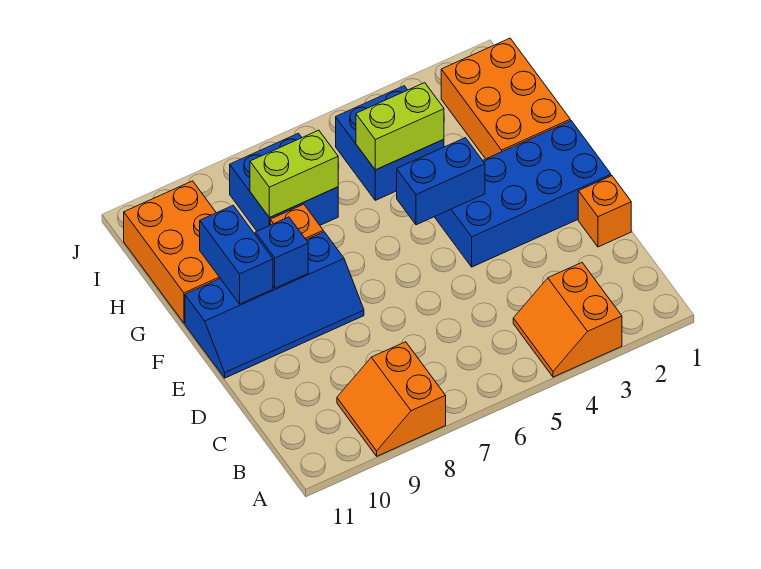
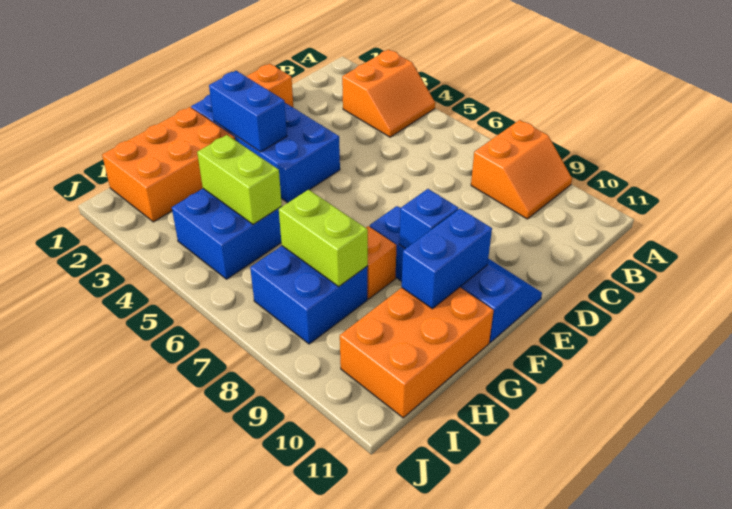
blue 1x2 brick [397,138,485,225] -> blue 1x2 brick moved to [209,71,287,152]

